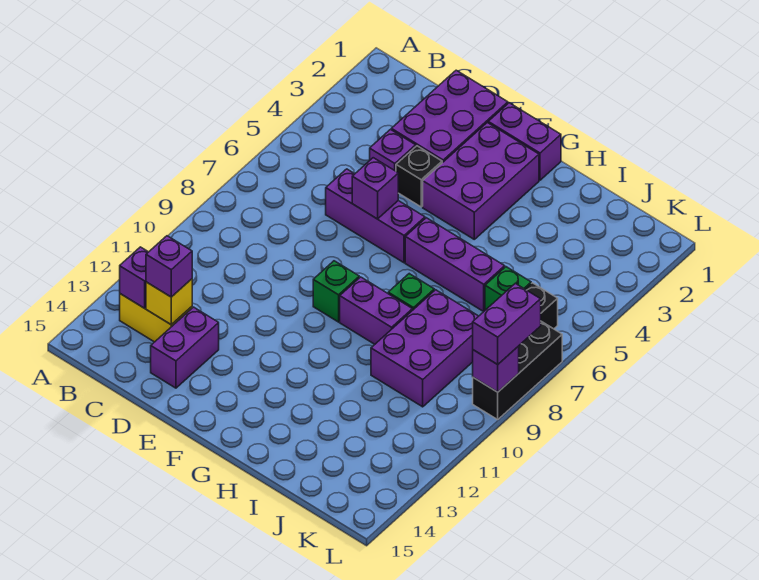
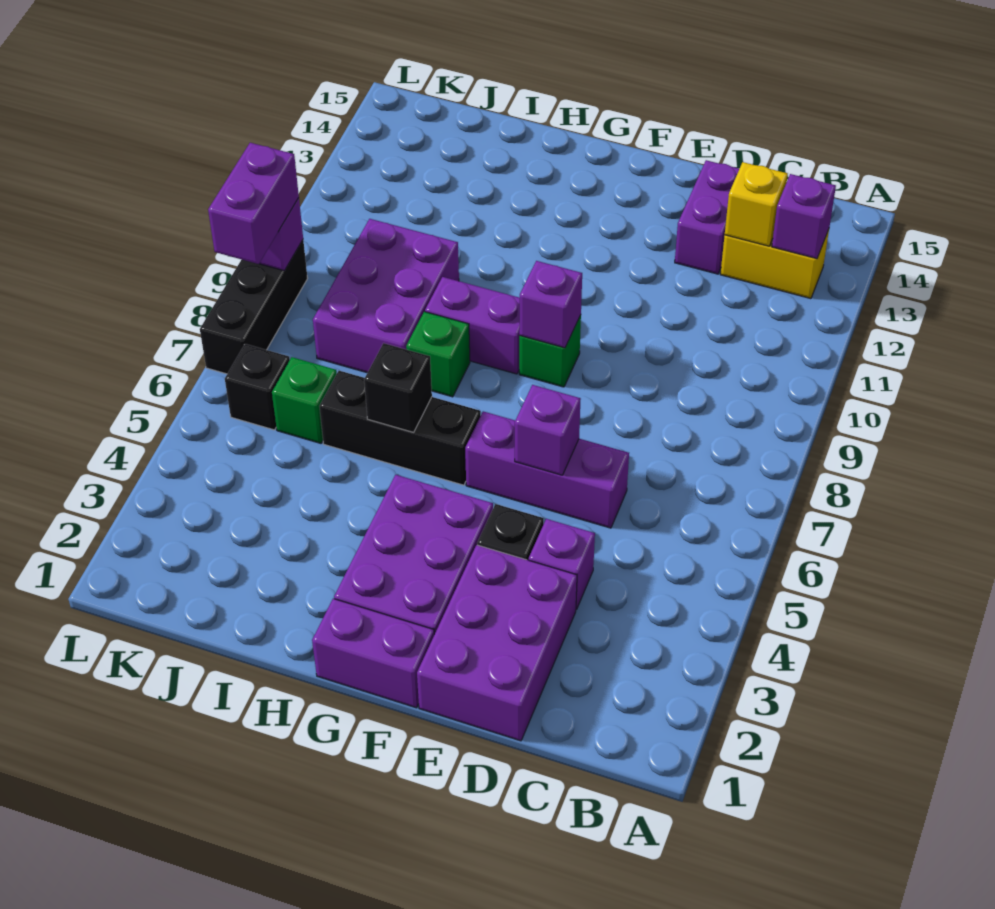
purple 1x1 brick [146,236,192,297] -> purple 1x1 brick moved to [519,261,582,348]
purple 1x3 brick [405,218,505,312] -> black 1x3 brick [319,371,481,485]
none -> black 1x1 brick [364,343,432,432]

